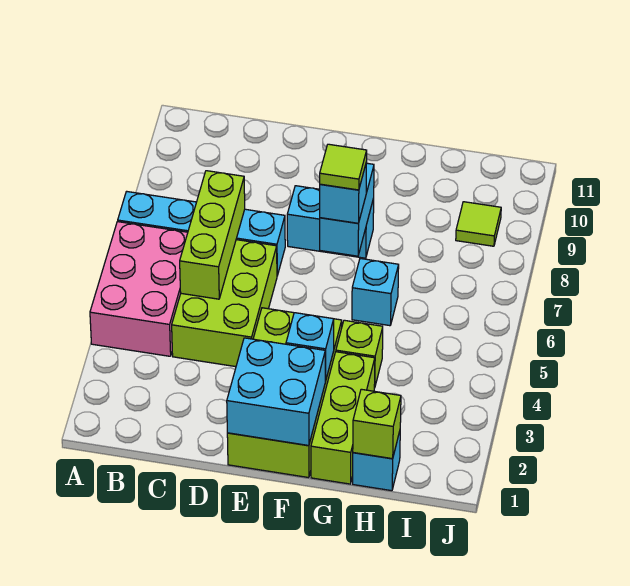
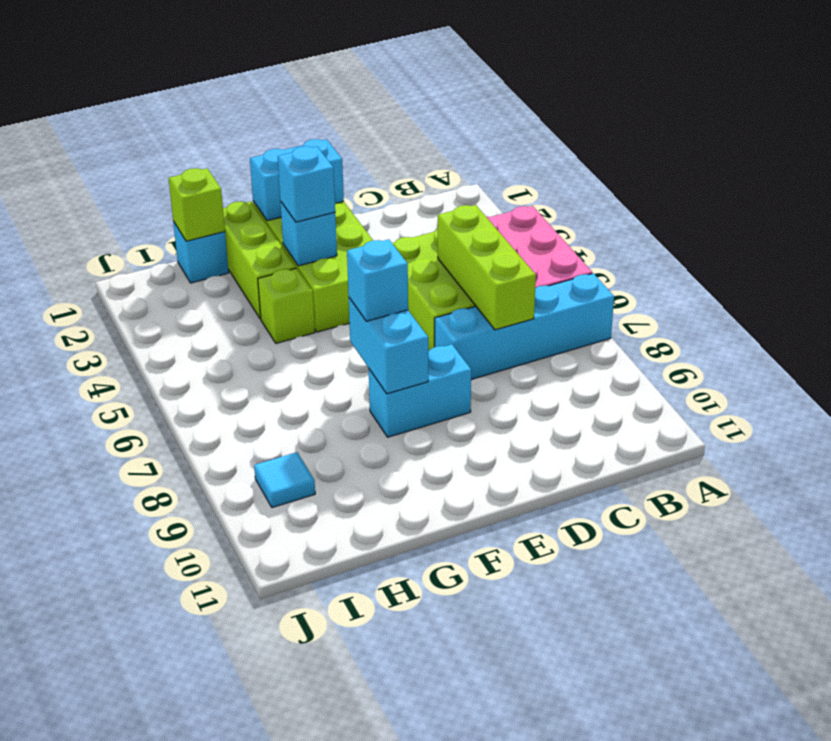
cyan 2x2 brick [227,338,325,446] -> cyan 1x2 brick [250,139,344,221]
lime 1x1 tile [320,144,367,190] -> none
cyan 1x1 brick [352,259,399,326] -> cyan 1x1 brick moved to [278,146,335,222]
lime 1x1 tile [456,202,501,246] -> cyan 1x1 tile [254,452,315,508]

